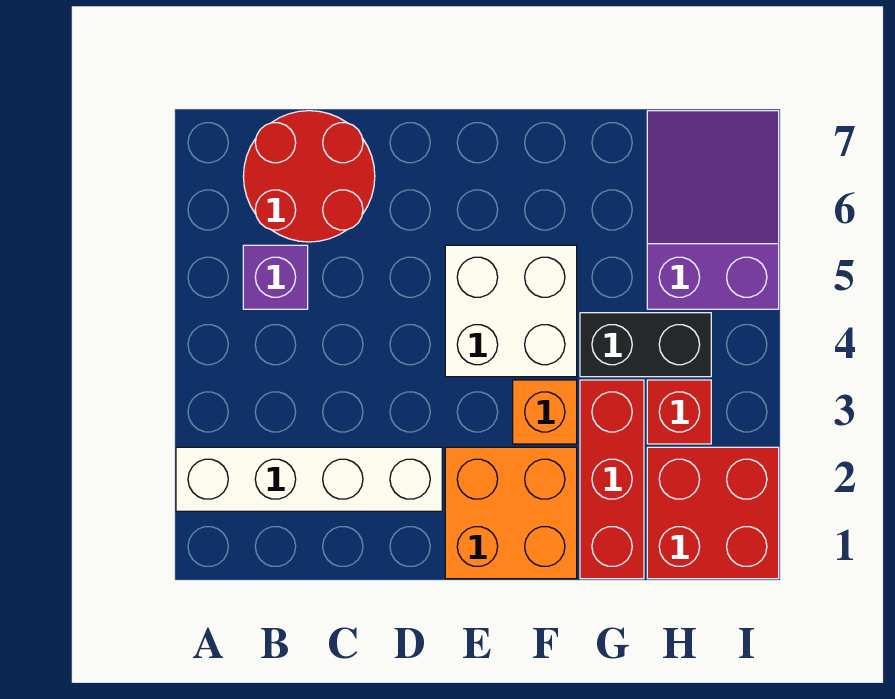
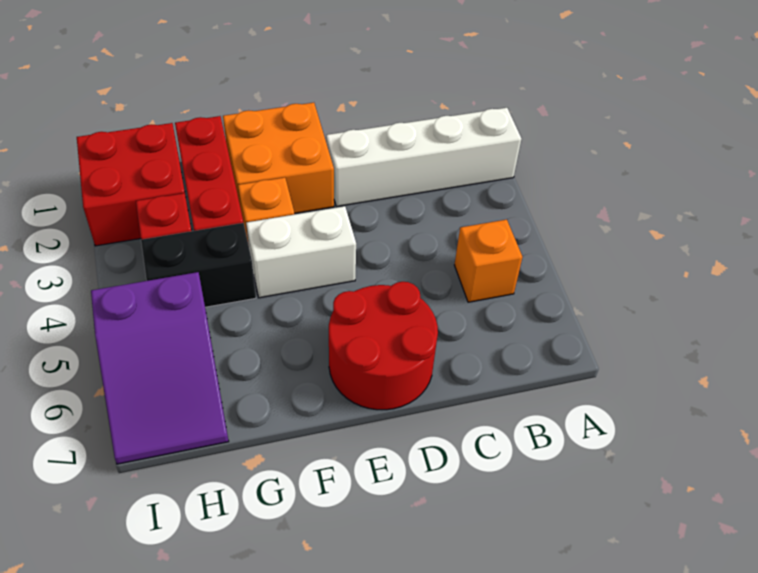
purple 1x1 brick [243,245,308,309] -> orange 1x1 brick [455,220,522,302]
red 2x2 round brick [243,111,375,242] -> red 2x2 round brick moved to [329,282,438,410]
white 2x2 brick [445,245,577,377] -> white 1x2 brick [246,206,356,298]

